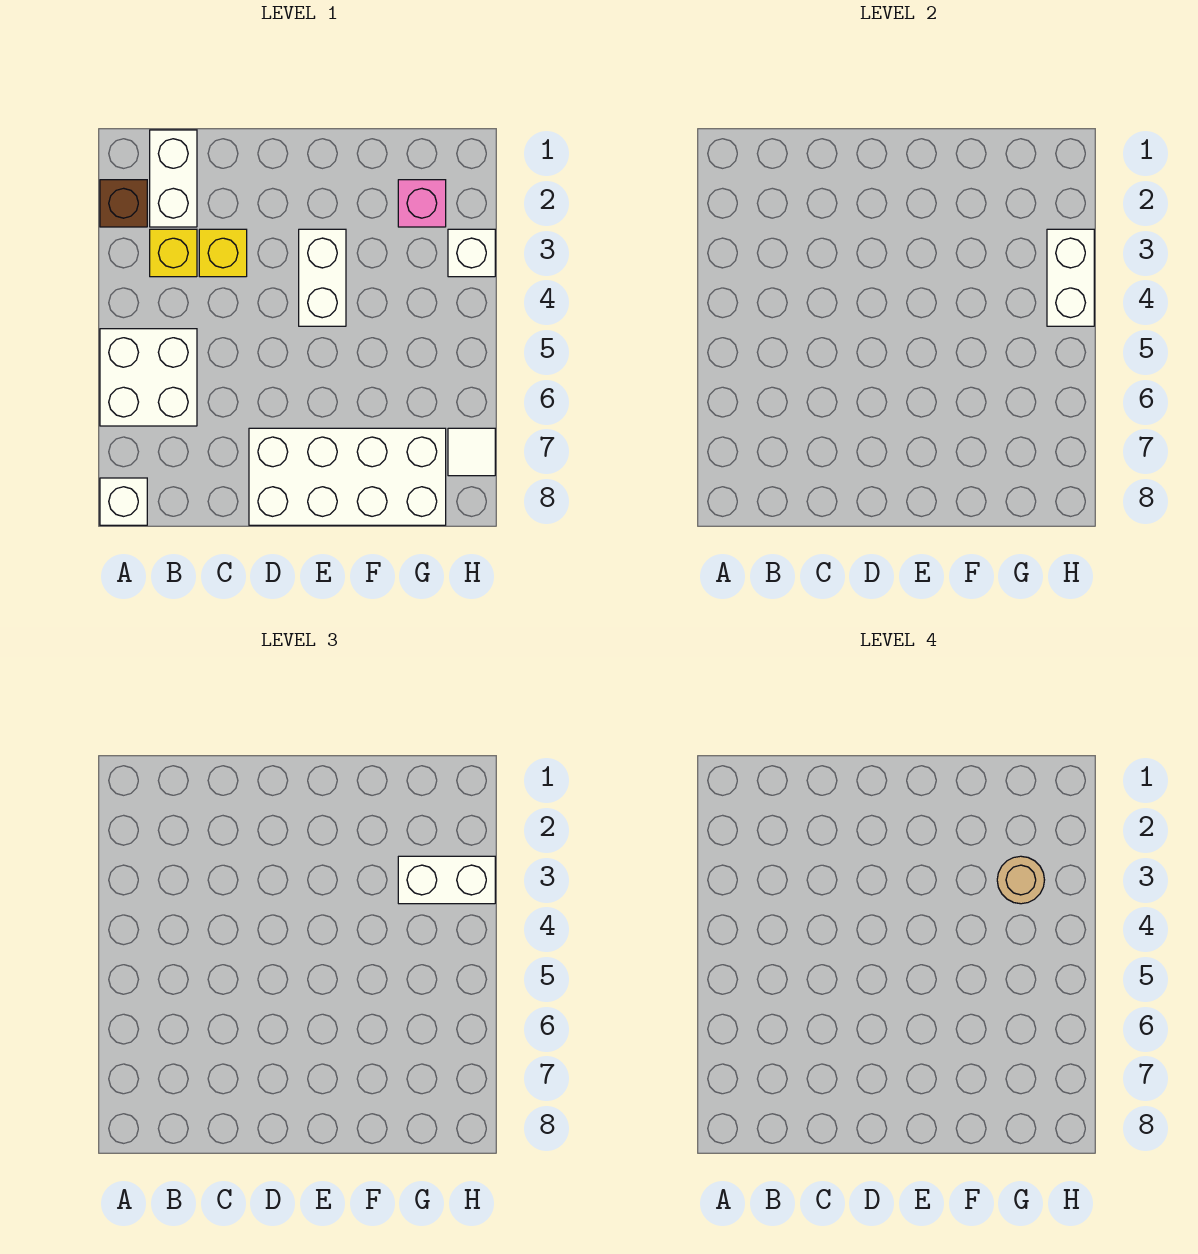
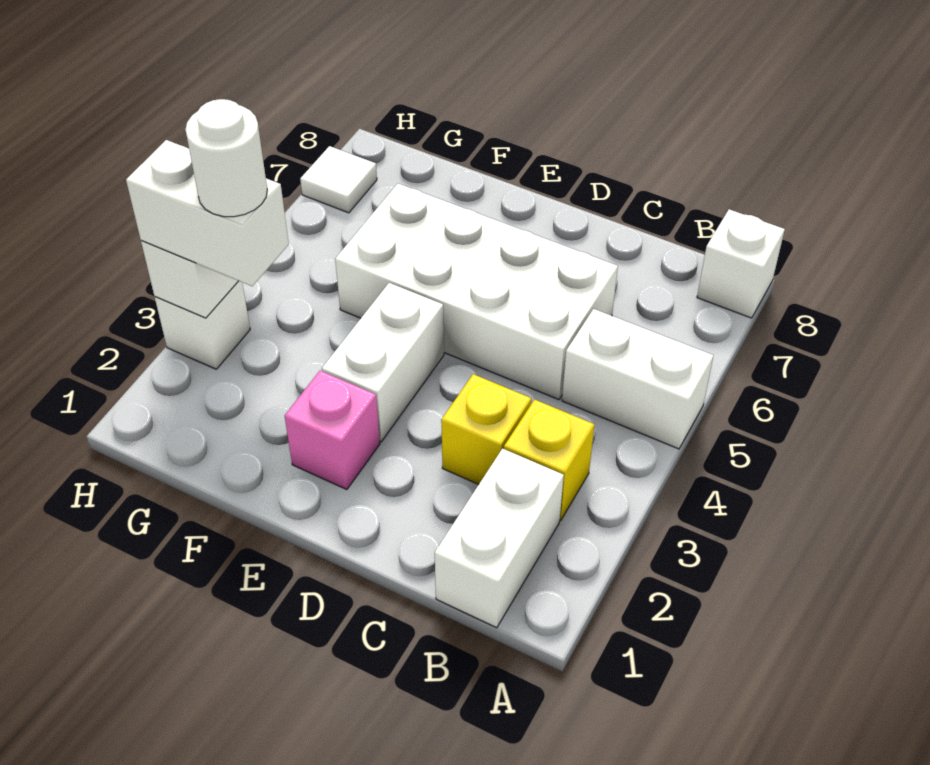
brown 1x1 brick [100,180,147,227] -> none
white 2x2 brick [100,329,197,426] -> white 1x2 brick [562,309,713,449]
white 2x4 brick [249,428,446,525] -> white 2x4 brick moved to [335,184,618,400]
pink 1x1 brick [398,180,446,227] -> pink 1x1 brick moved to [285,371,380,490]
tan 1x1 round brick [997,856,1044,904] -> white 1x1 round brick [185,99,267,217]

